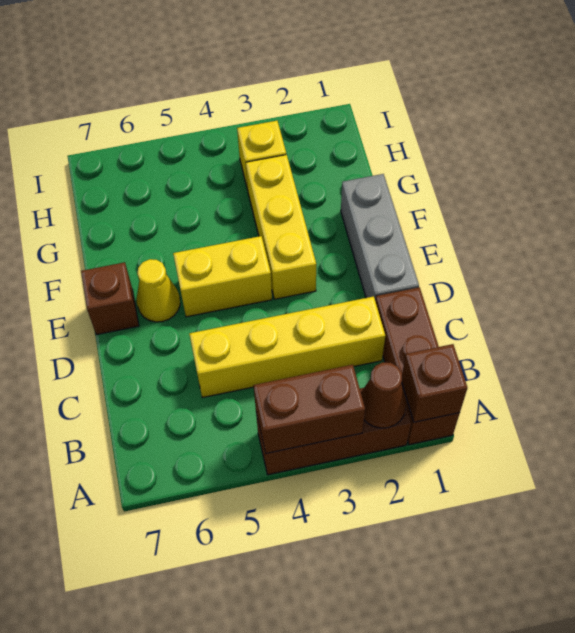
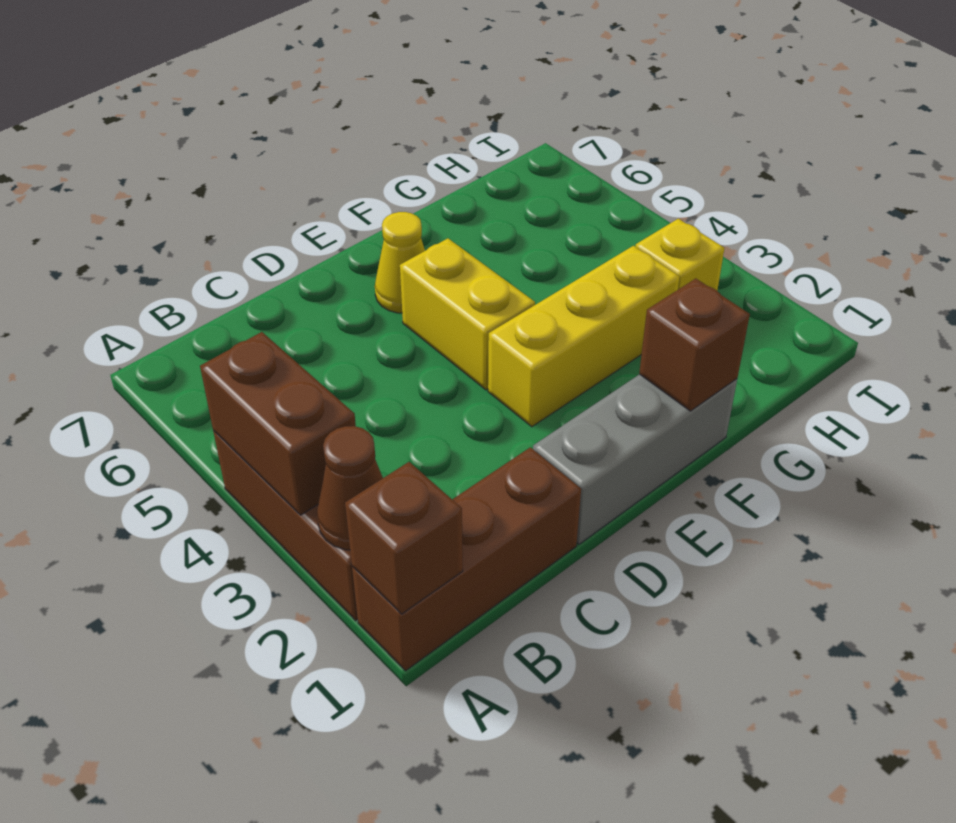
yellow 1x4 brick [189,296,385,398] -> none
brown 1x1 brick [81,262,139,335] -> brown 1x1 brick moved to [639,279,750,411]

